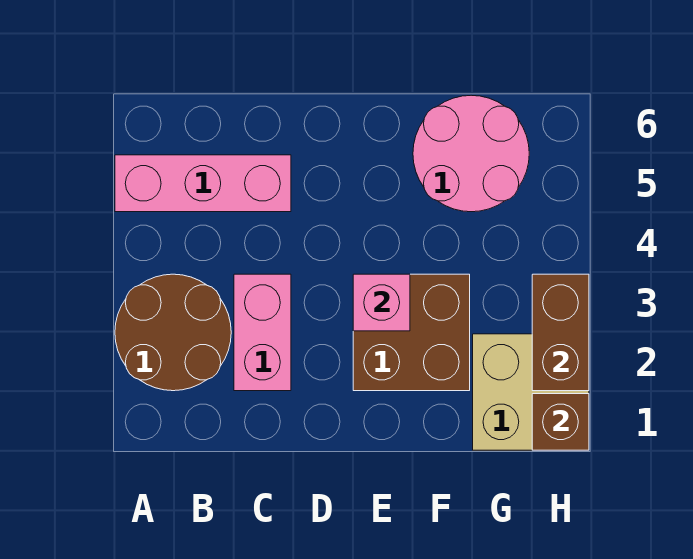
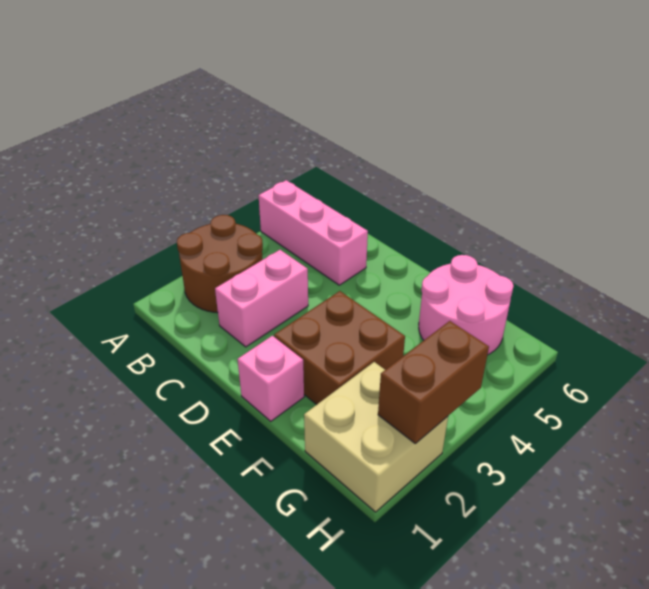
pink 1x1 brick [353,274,410,331] -> pink 1x1 brick moved to [238,336,304,421]
brown 1x1 brick [532,394,589,450] -> none

